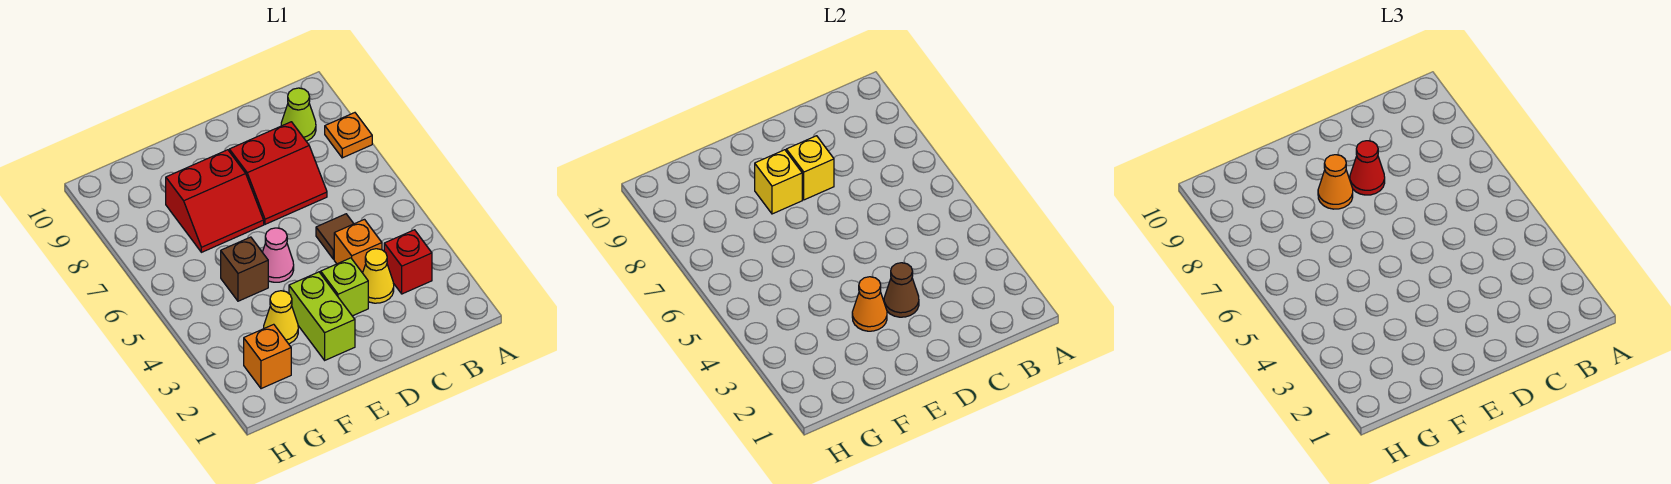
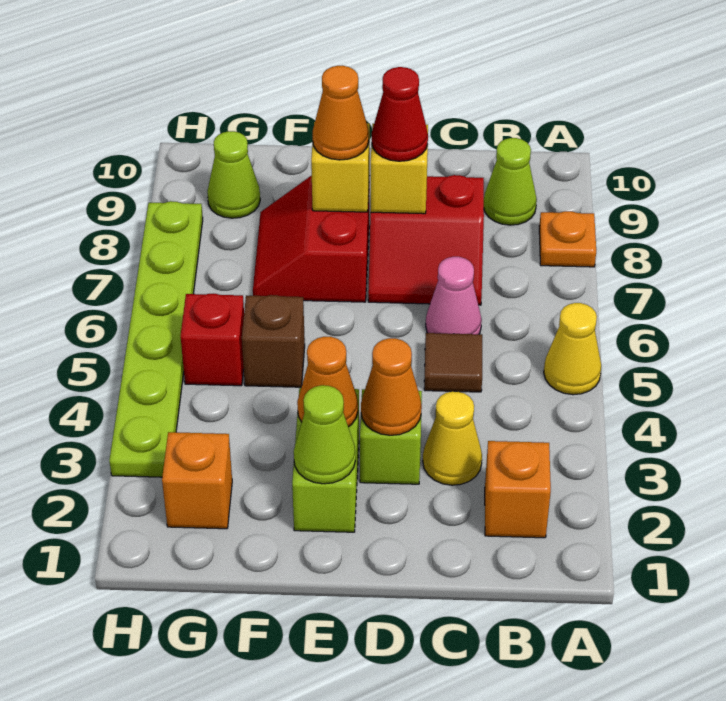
red 1x1 brick [384,230,432,294] -> red 1x1 brick moved to [180,294,244,386]
orange 1x1 brick [334,219,382,273] -> orange 1x1 brick moved to [485,441,551,538]
brown 1x1 cone [884,263,919,317] -> orange 1x1 cone [361,338,422,435]
none -> lime 1x1 cone [294,385,356,484]
pink 1x1 cone [262,228,294,282] -> pink 1x1 cone moved to [426,257,482,334]
red 2x2 slope [166,150,264,252] -> red 2x2 slope turned to [253,175,370,302]
yellow 1x1 cone [264,291,298,344] -> yellow 1x1 cone moved to [544,303,601,395]
none -> lime 1x1 cone [207,131,260,218]
none -> lime 1x6 plate [109,201,203,477]

